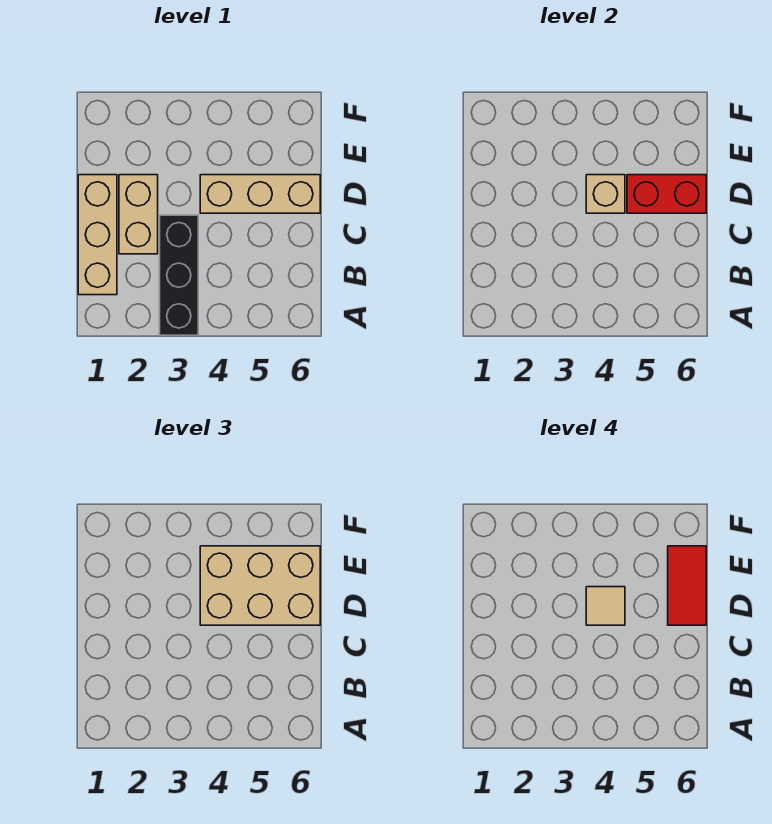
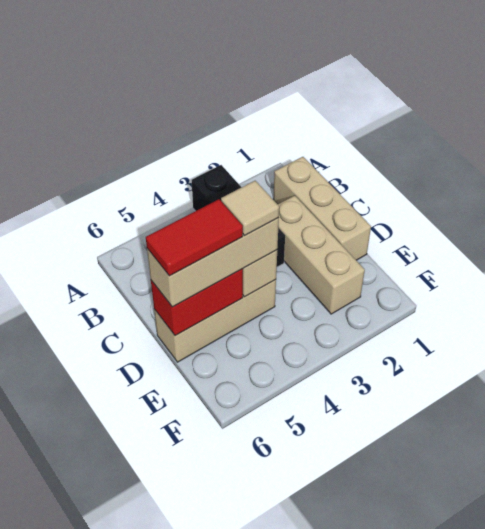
tan 1x2 brick [119,175,158,254] -> tan 1x3 brick [278,196,365,314]
tan 2x3 brick [200,546,320,625] -> tan 1x3 brick [147,218,279,307]
red 1x2 tile [668,546,706,625] -> red 1x2 tile turned to [146,199,243,276]

